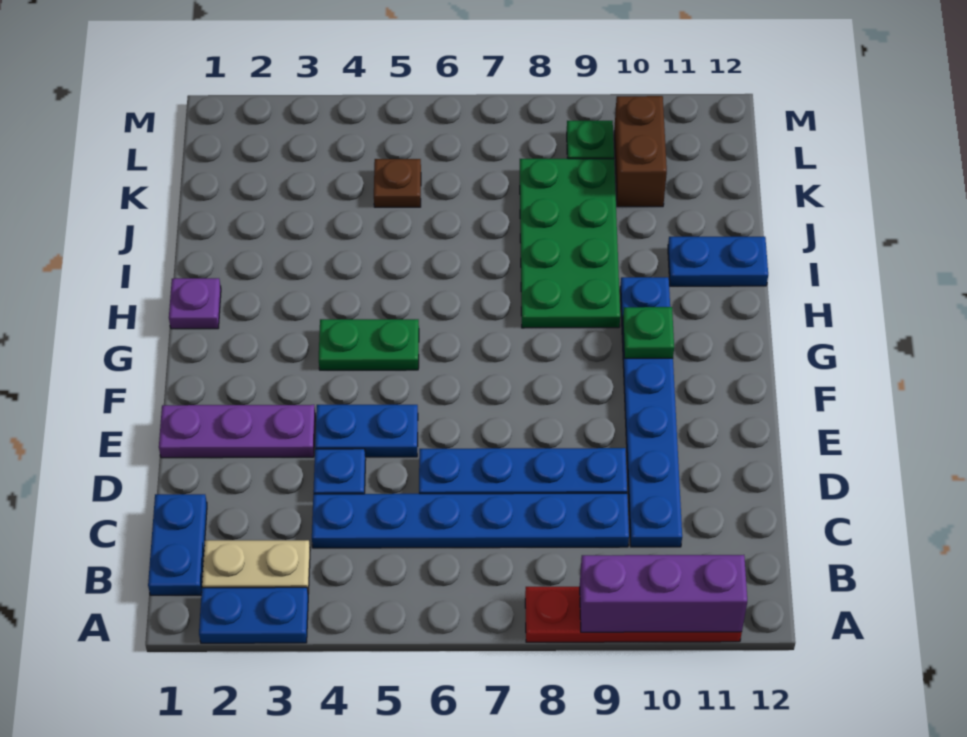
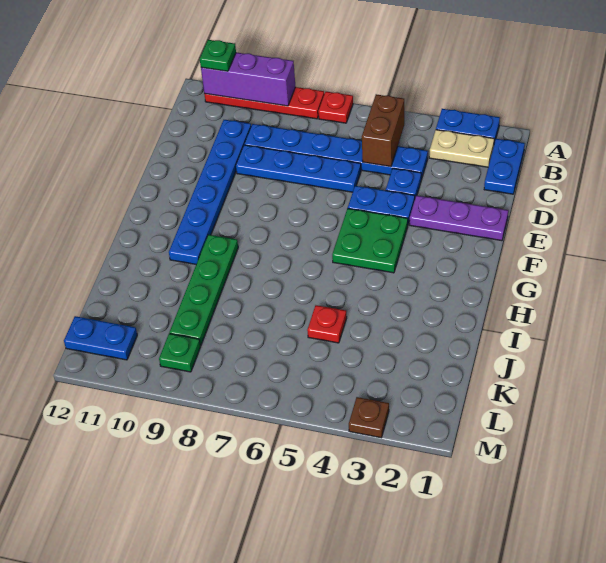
none -> red 1x1 plate [318,92,353,123]
green 1x2 plate [319,319,419,370] -> green 2x2 plate [332,208,408,273]
green 1x1 plate [623,307,674,358] -> green 1x1 plate moved to [200,40,236,71]
purple 1x1 plate [169,278,221,329] -> none
green 2x4 plate [520,159,620,328] -> green 1x4 plate [169,235,238,346]
blue 1x2 plate [668,237,768,286] -> blue 1x2 plate moved to [64,316,137,360]
none -> red 1x1 plate [307,305,347,343]
brown 1x1 plate [374,159,421,207] -> brown 1x1 plate moved to [349,397,389,438]
brown 1x2 brick [614,96,667,207] -> brown 1x2 brick moved to [362,94,404,167]

